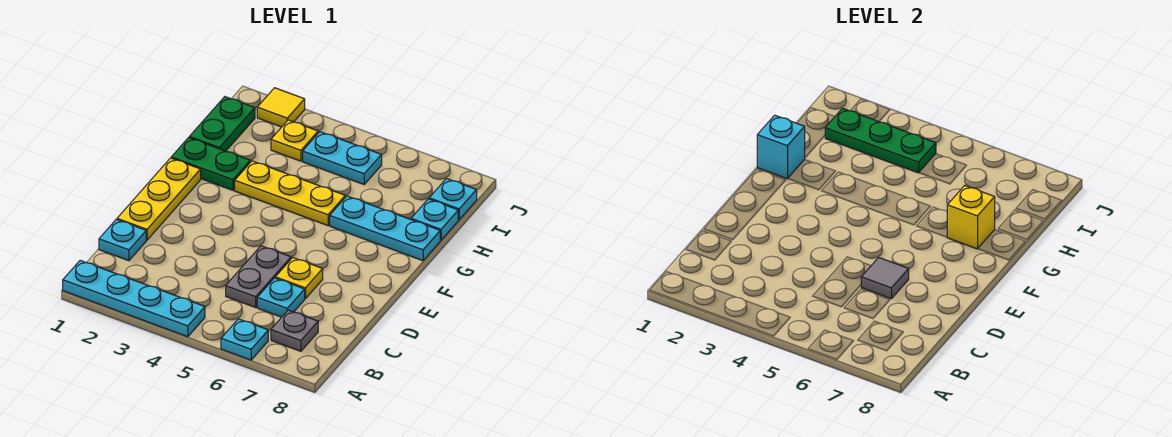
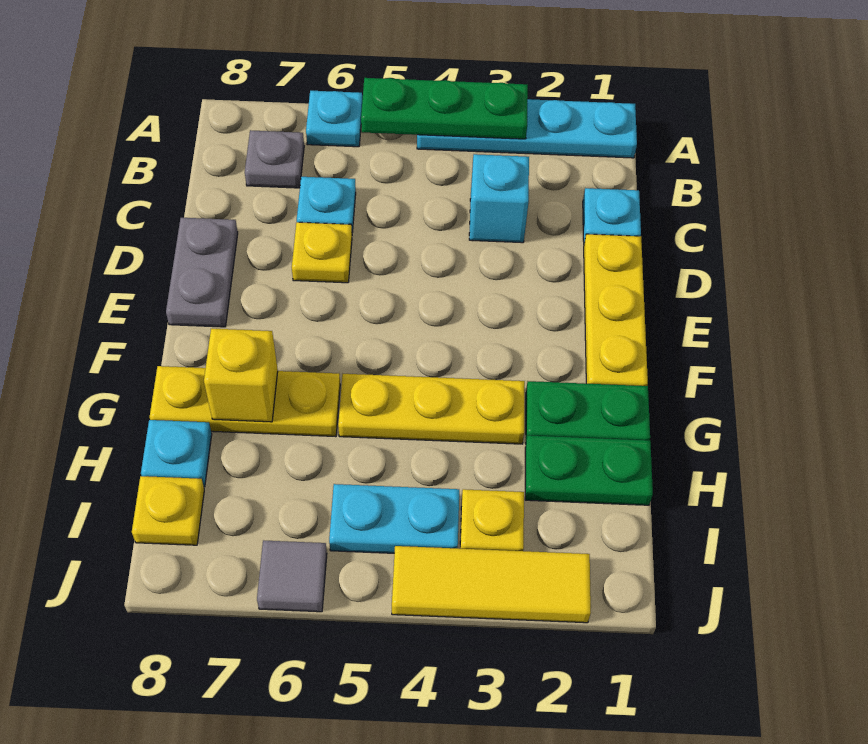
grey 1x2 plate [226,246,291,307] -> grey 1x2 plate moved to [166,218,238,327]
grey 1x1 tile [861,258,909,299] -> grey 1x1 tile moved to [257,540,327,612]
cyan 1x1 brick [757,115,805,179] -> cyan 1x1 brick moved to [469,154,529,243]
cyan 1x3 plate [330,196,440,261] -> yellow 1x3 plate [150,366,340,437]
green 1x2 plate [189,97,255,151] -> green 1x2 plate turned to [525,435,653,505]
green 1x3 plate [825,108,936,173] -> green 1x3 plate moved to [361,78,528,139]
cyan 1x1 plate [429,179,477,220] -> yellow 1x1 plate [132,476,204,545]
yellow 1x1 tile [257,88,305,127] -> yellow 1x3 tile [392,546,591,623]

